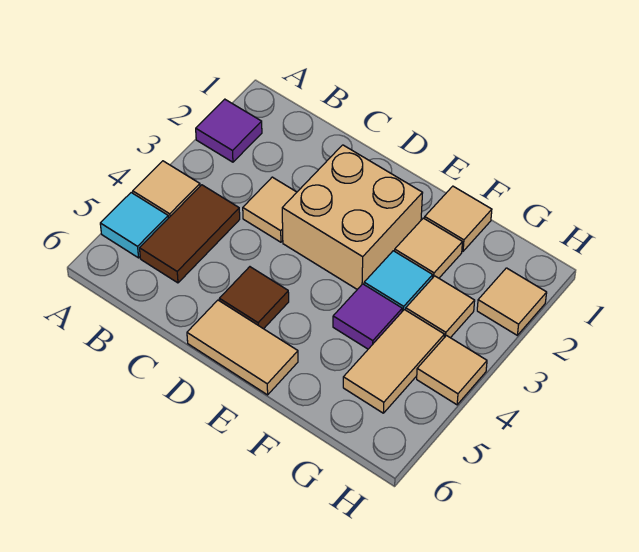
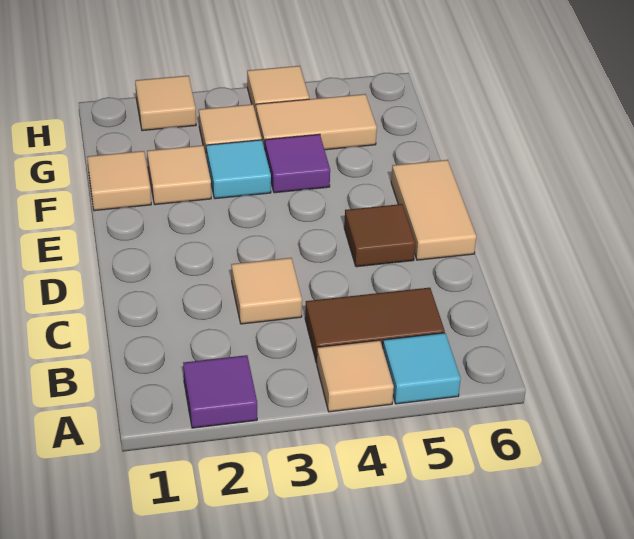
tan 2x2 brick [282,145,422,289] -> none

